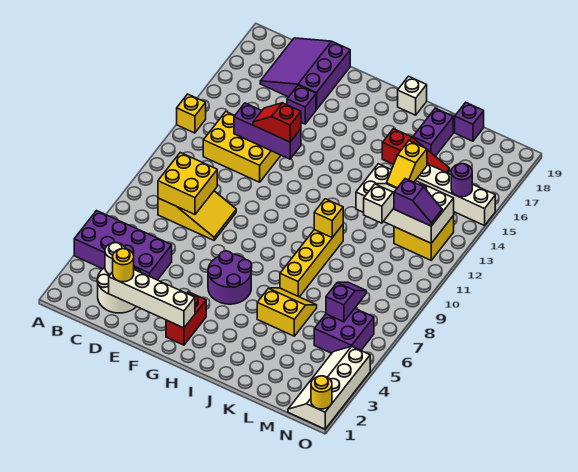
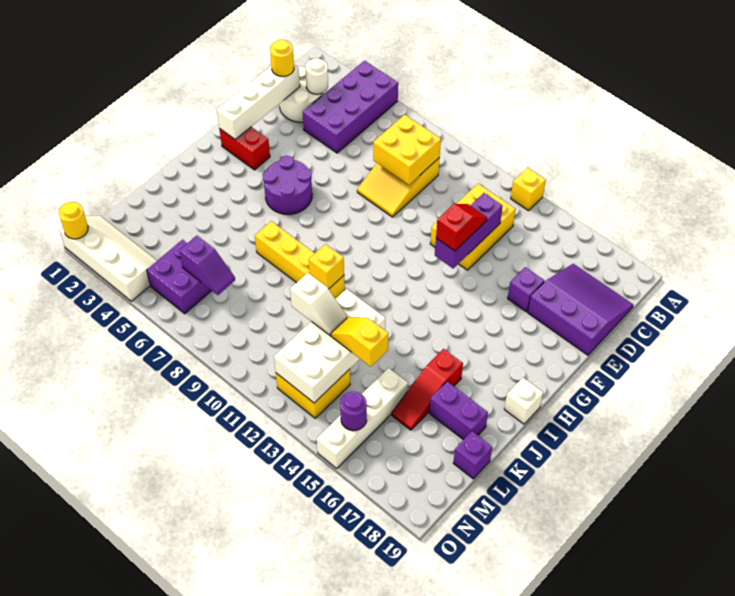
yellow 2x2 slope [257,288,317,336] -> none
purple 1x2 slope [394,179,442,226] -> none

